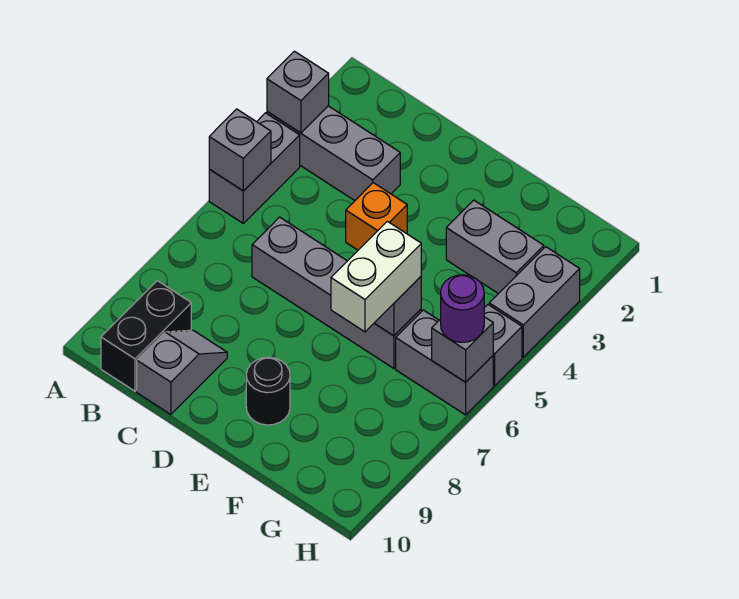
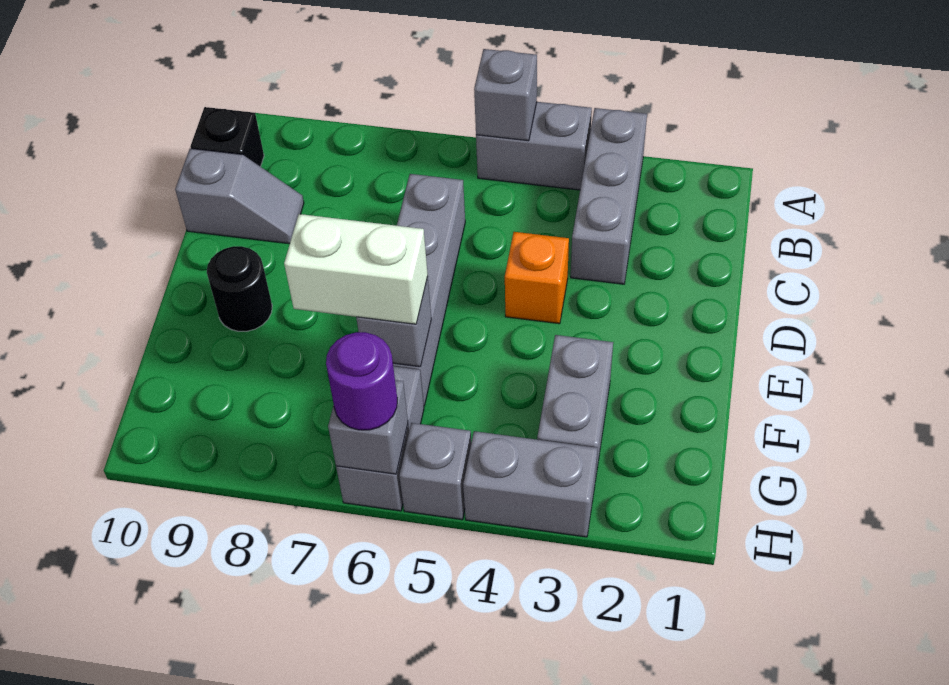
grey 1x1 brick [267,51,329,133] -> none
black 1x2 brick [101,281,191,391] -> black 1x1 brick [190,107,264,167]

